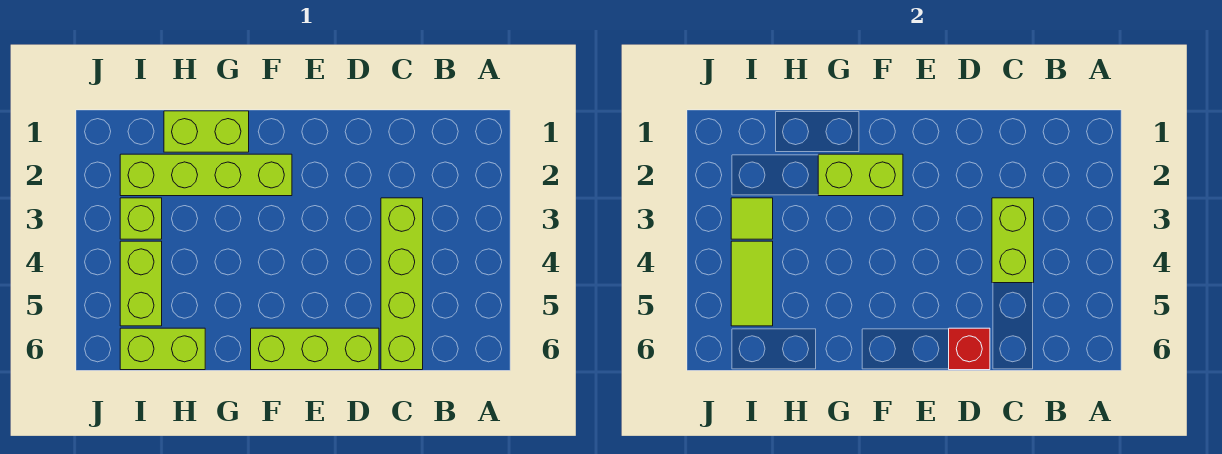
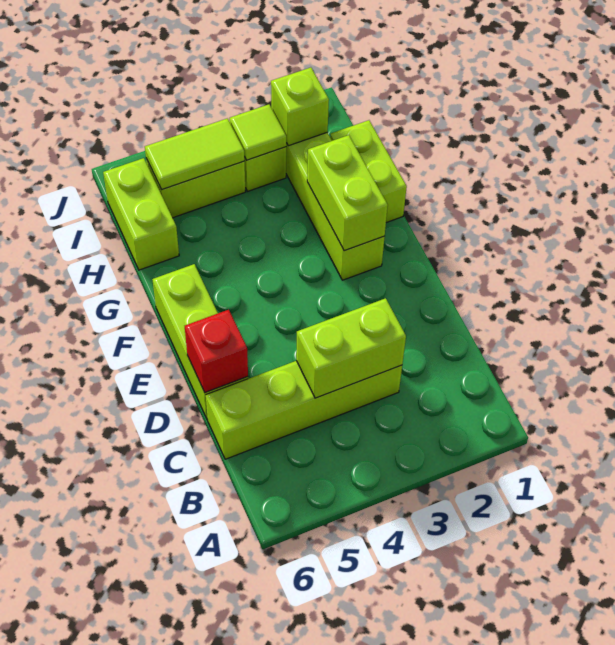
none -> lime 1x1 brick [271,67,329,146]

